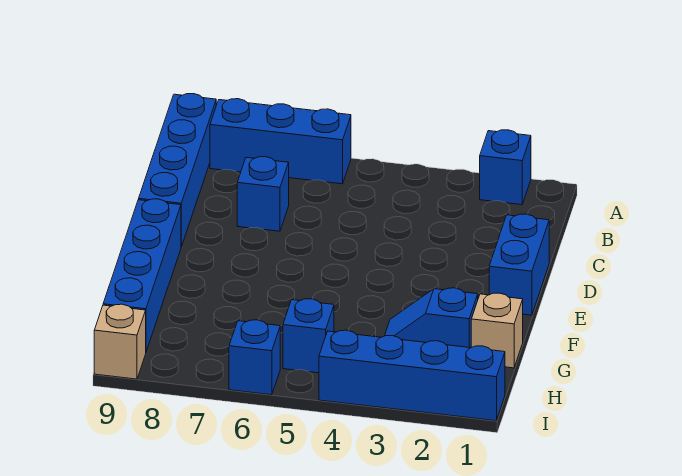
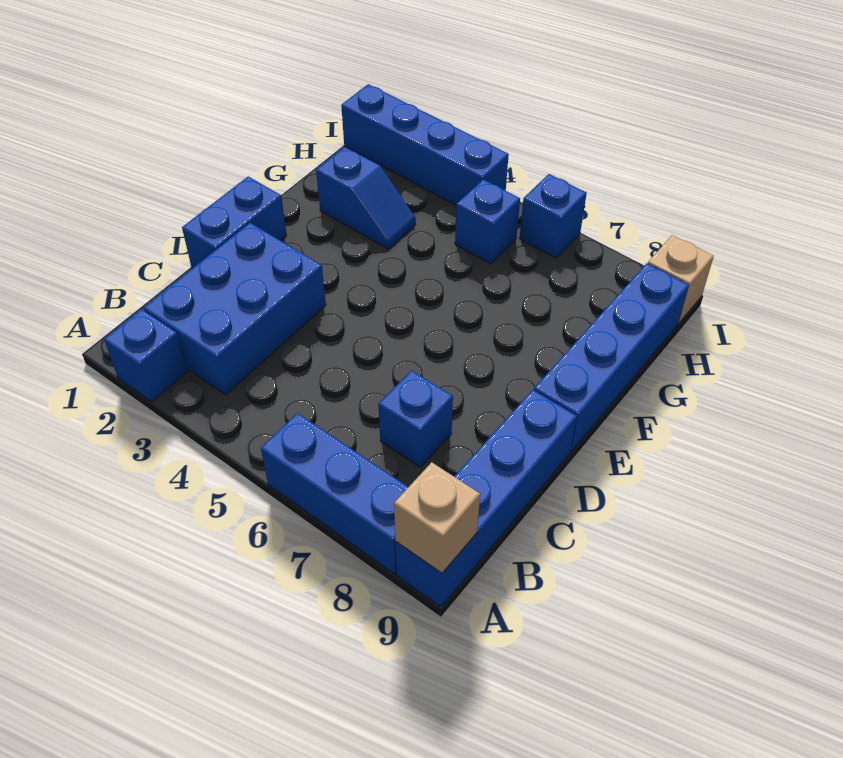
none -> blue 2x3 brick [144,223,326,395]
tan 1x1 brick [471,293,523,368] -> tan 1x1 brick moved to [394,462,480,573]

